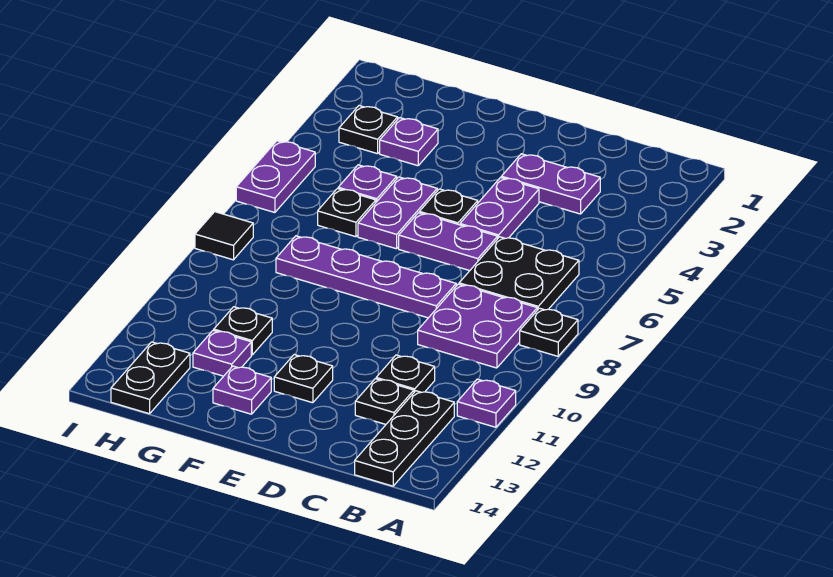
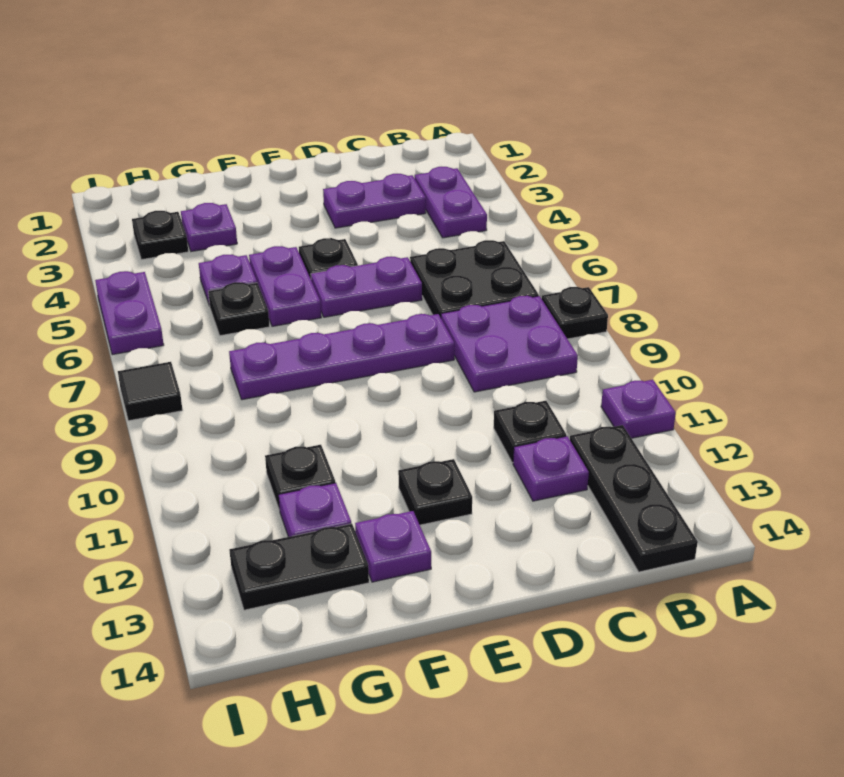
black 1x1 plate [355,379,414,424] -> purple 1x1 plate [513,436,589,501]
purple 1x2 plate [460,177,539,238] -> purple 1x2 plate moved to [415,167,487,238]
black 1x2 plate [111,342,190,414] -> black 1x2 plate turned to [229,524,369,610]

